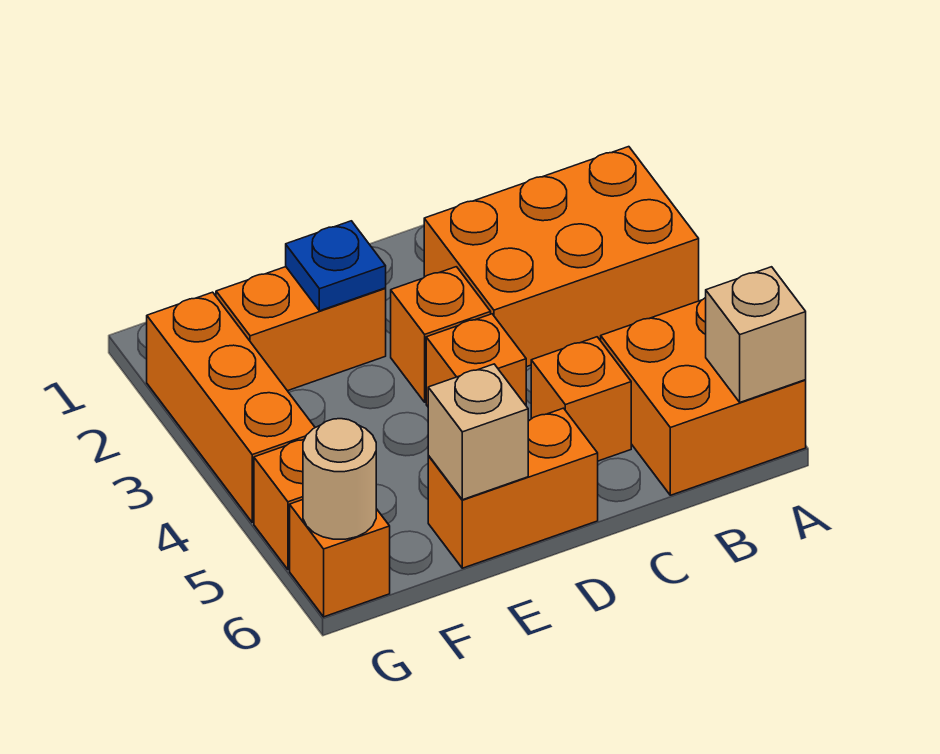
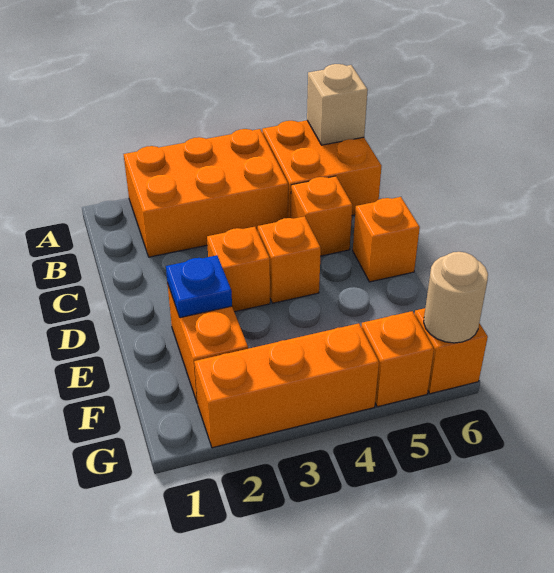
orange 2x3 brick [424,147,699,367] -> orange 2x3 brick turned to [124,129,288,257]
orange 1x2 brick [428,408,598,568] -> orange 1x1 brick [353,197,420,282]
tan 1x1 brick [428,364,528,500] -> none

